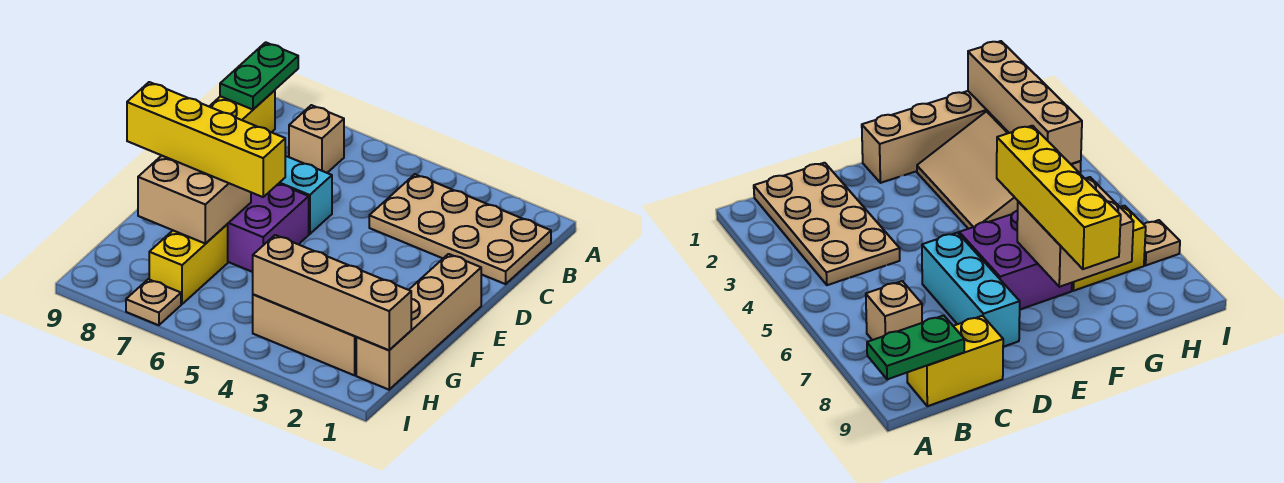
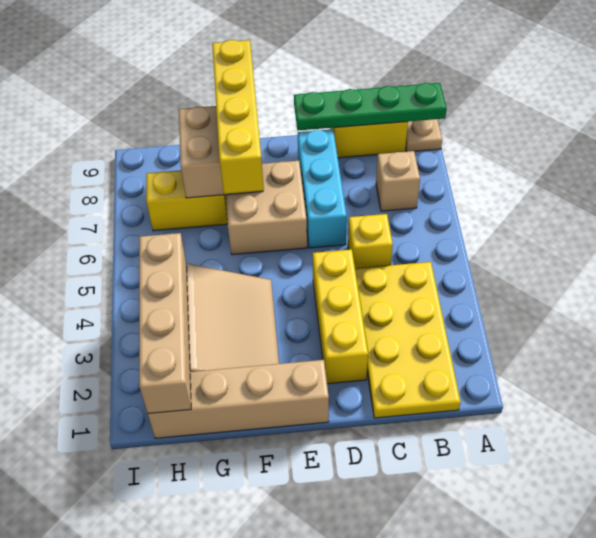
green 1x2 plate [220,42,298,110] -> green 1x4 plate [294,83,447,131]
tan 2x4 plate [369,174,551,284] -> yellow 2x4 plate [355,262,461,418]
none -> yellow 1x1 brick [348,214,393,268]
none -> yellow 1x3 brick [313,249,368,384]
purple 2x2 brick [228,184,309,272] -> tan 2x2 brick [226,161,307,255]
tan 1x1 plate [126,279,181,325] -> tan 1x1 plate moved to [406,119,442,151]

